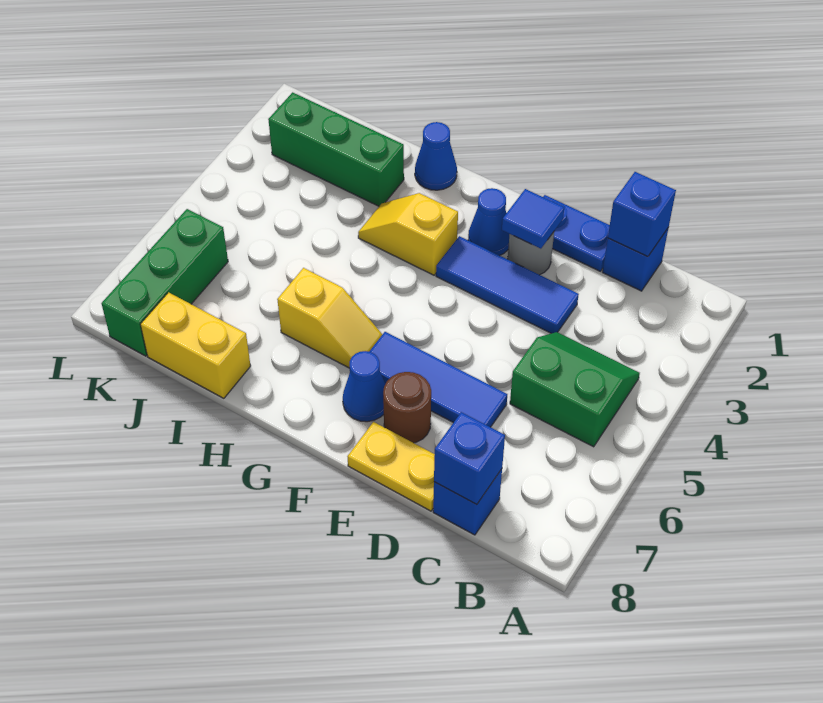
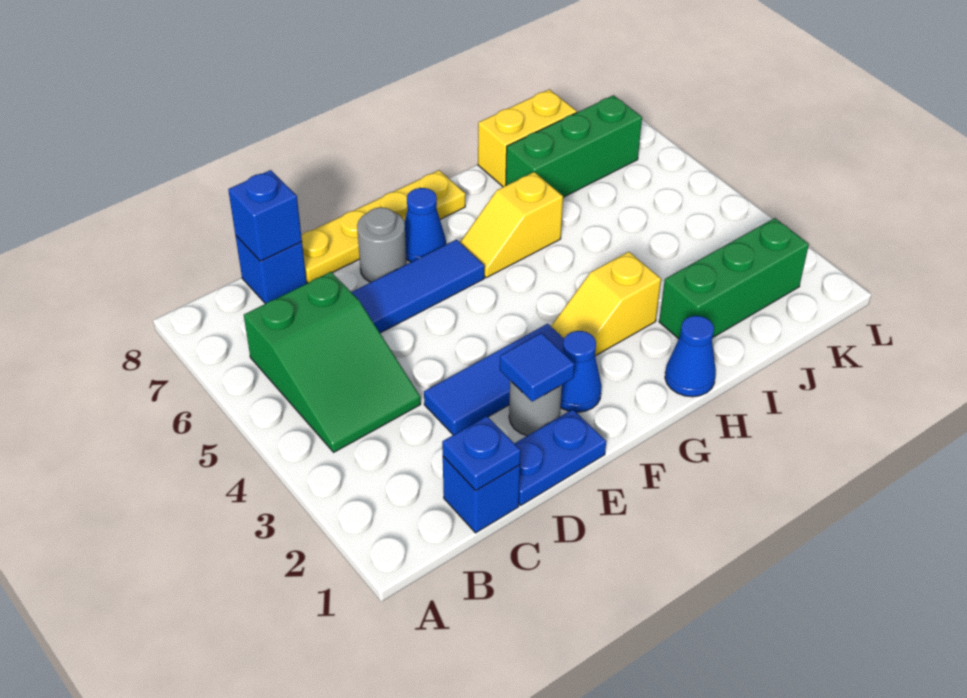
green 2x2 slope [510,332,640,447] -> green 2x3 slope [244,272,421,452]
blue 1x1 brick [608,172,676,256] -> blue 1x1 plate [442,416,521,491]
yellow 1x2 plate [347,422,435,511] -> yellow 1x4 plate [301,170,465,283]
brown 1x1 round brick [383,372,431,443] -> grey 1x1 round brick [357,207,407,282]
yellow 1x2 slope [358,193,458,275] -> yellow 1x2 slope turned to [551,252,661,356]
green 1x3 brick [101,209,228,356] -> green 1x3 brick turned to [506,95,642,197]

